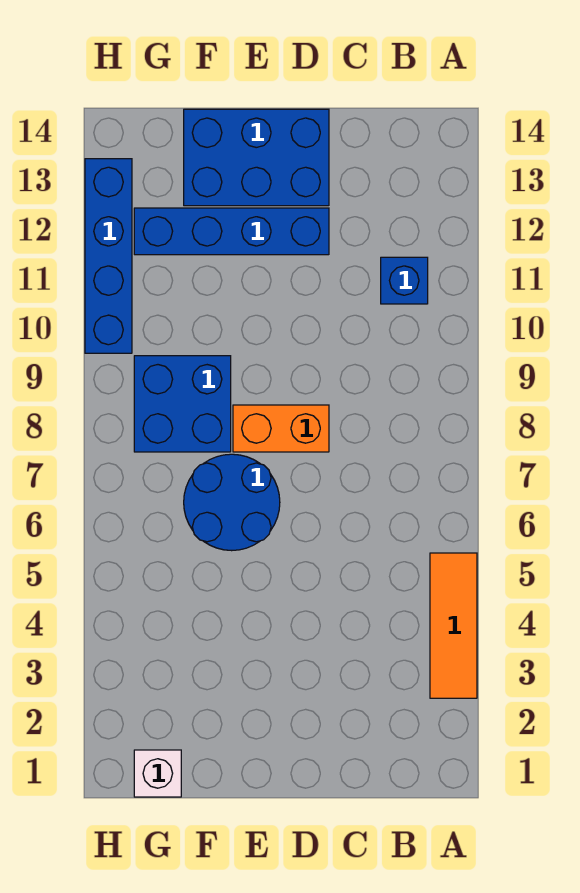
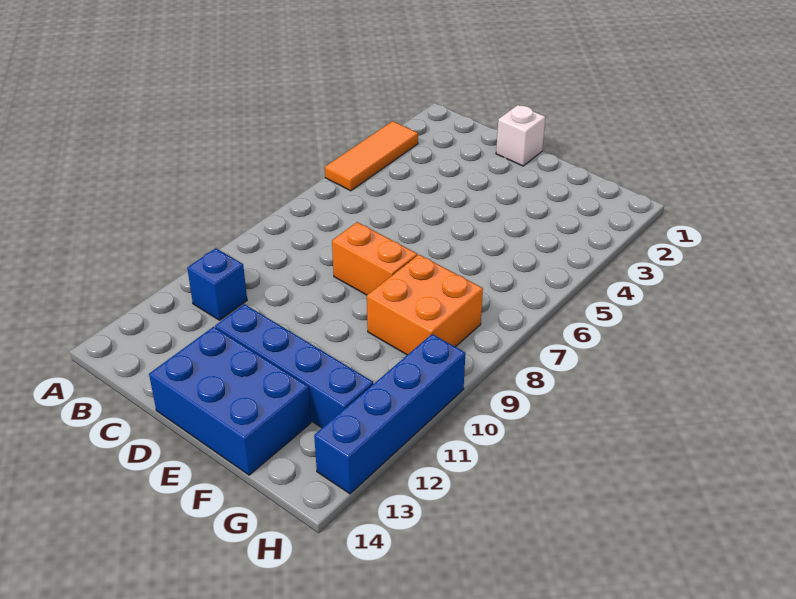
blue 2x2 round brick [184,454,280,551] -> none
blue 2x2 brick [134,356,231,452] -> orange 2x2 brick [367,255,483,355]
white 1x1 brick [134,750,181,797] -> white 1x1 brick moved to [496,105,546,166]

